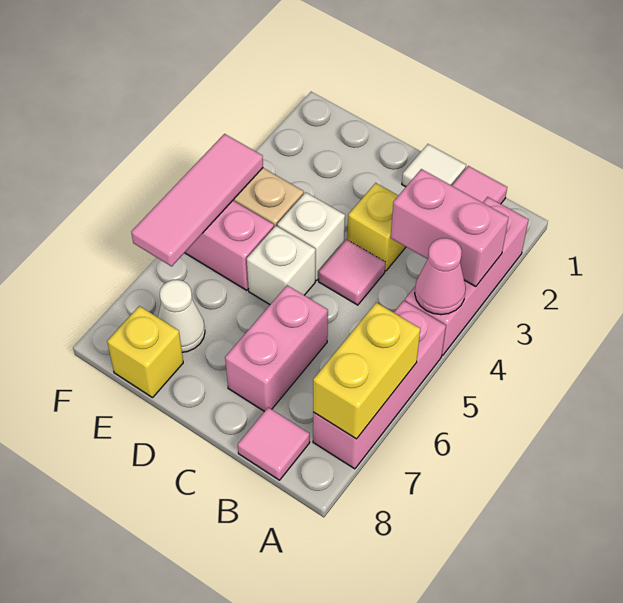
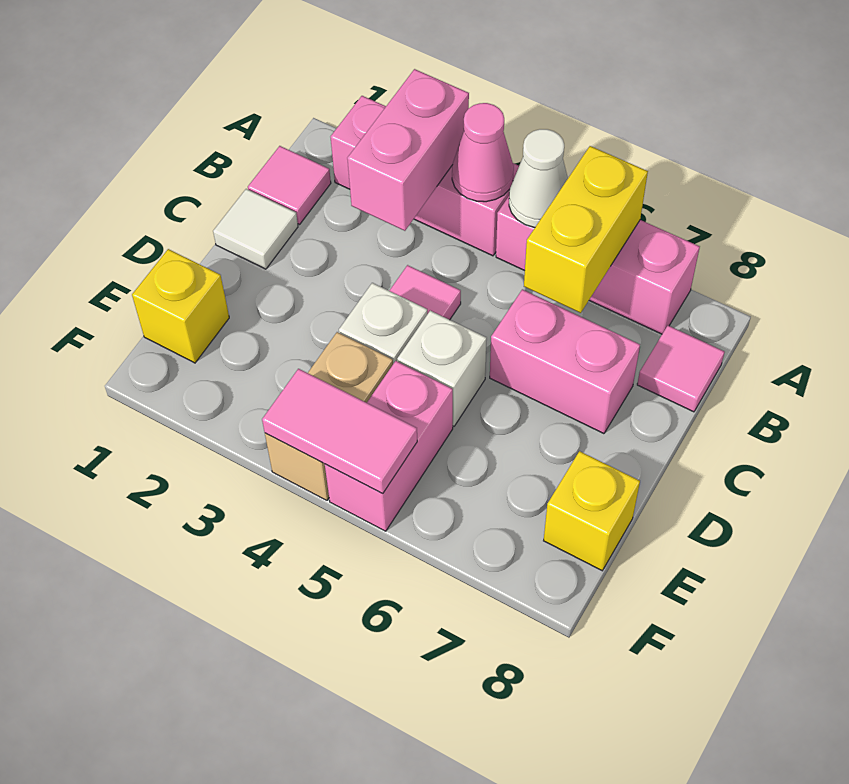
yellow 1x2 brick [313,303,420,439] -> yellow 1x2 brick turned to [524,146,648,313]
yellow 1x1 brick [347,183,406,271] -> yellow 1x1 brick moved to [132,249,229,363]
white 1x1 cone [158,280,205,352] -> white 1x1 cone moved to [509,129,568,228]
pink 1x3 tile [131,134,263,266] -> pink 1x2 tile [262,369,417,494]

